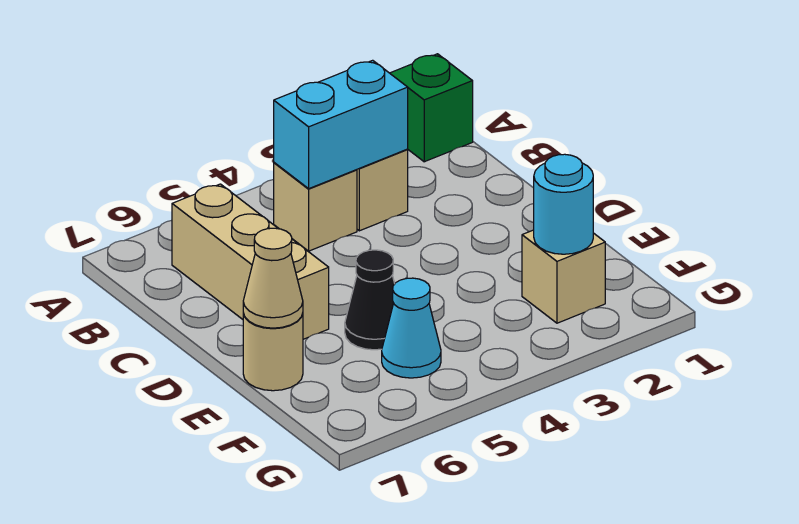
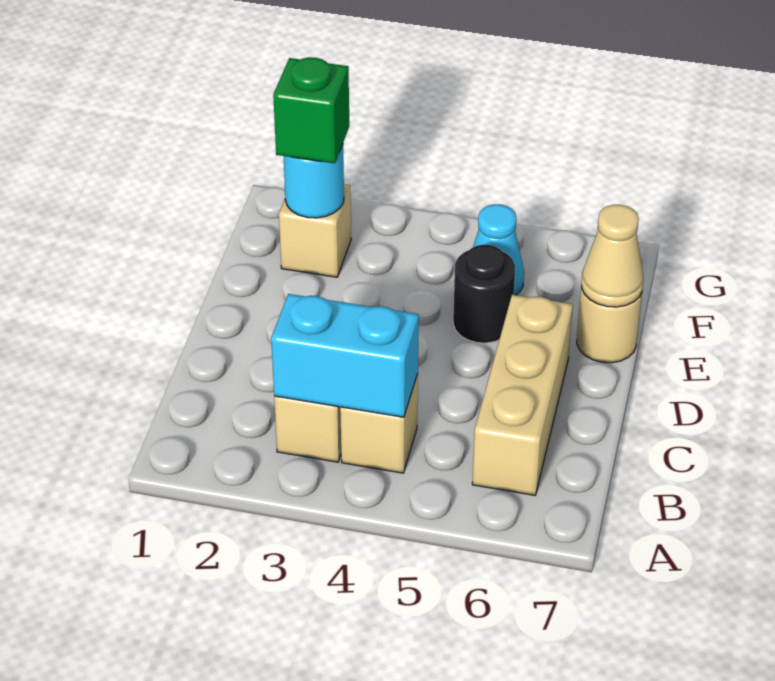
green 1x1 brick [390,54,473,162] -> green 1x1 brick moved to [273,57,349,163]
black 1x1 cone [345,250,395,350] -> black 1x1 round brick [453,245,515,343]

